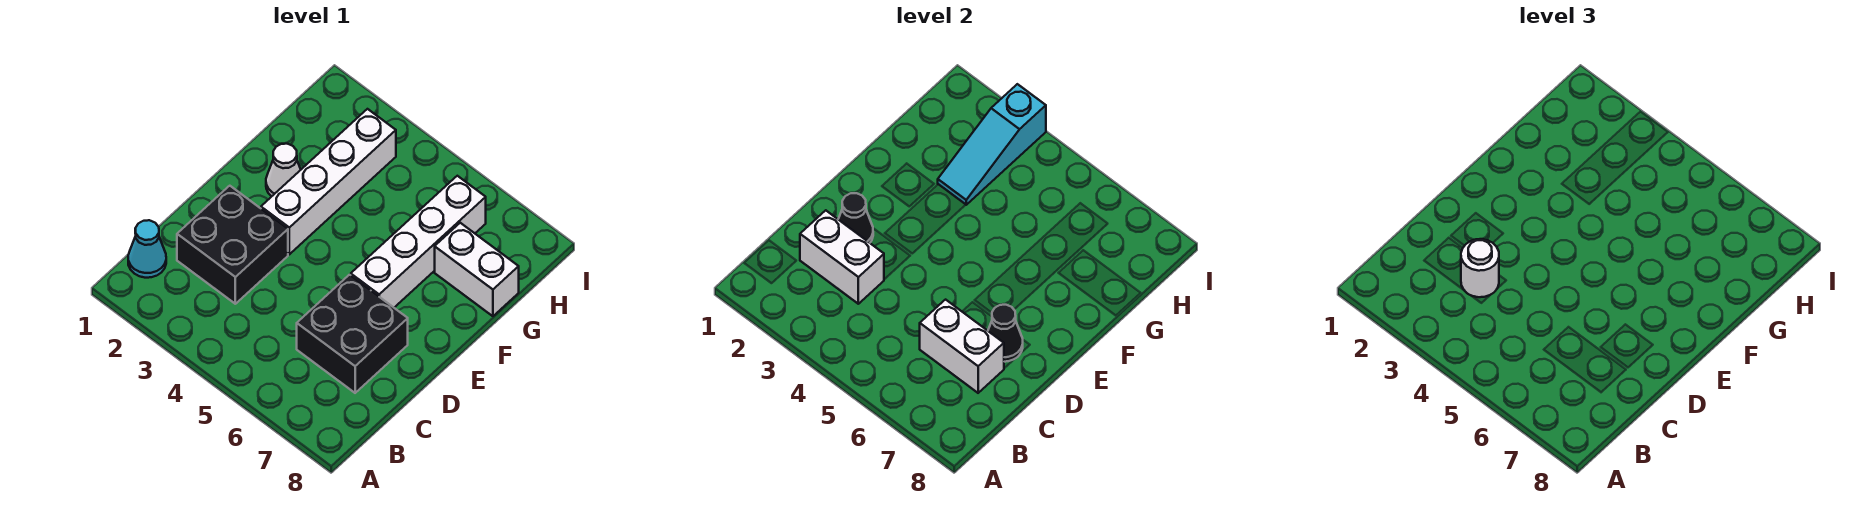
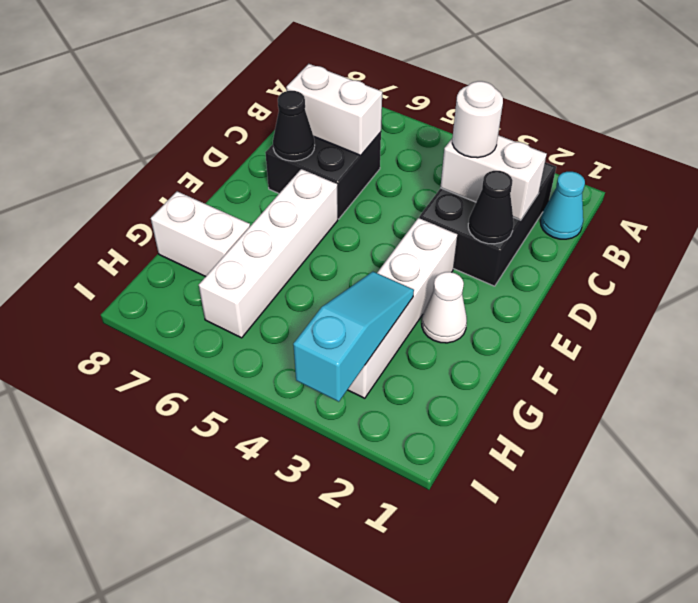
black 2x2 brick [177,186,288,304] -> black 2x3 brick [419,162,556,286]

